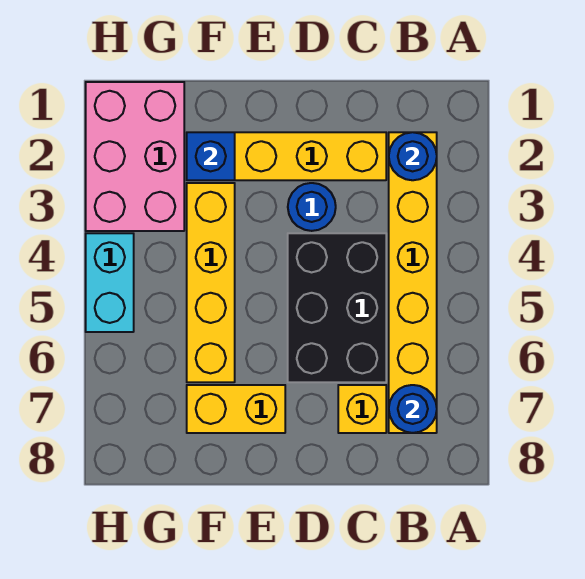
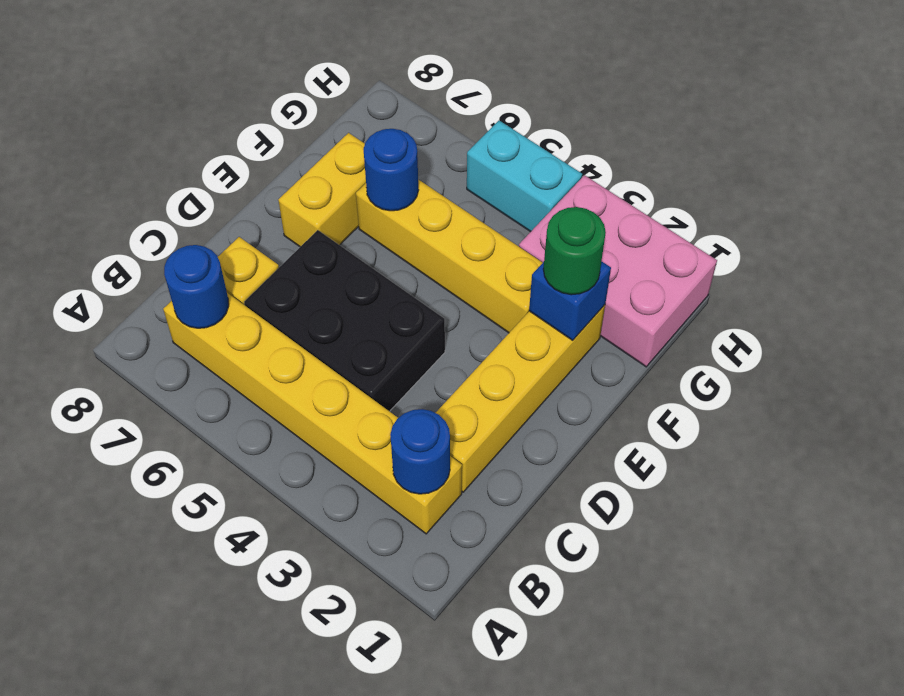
blue 1x1 round brick [288,183,336,231] -> blue 1x1 round brick moved to [364,129,419,211]
none -> green 1x1 round brick [543,207,606,295]

